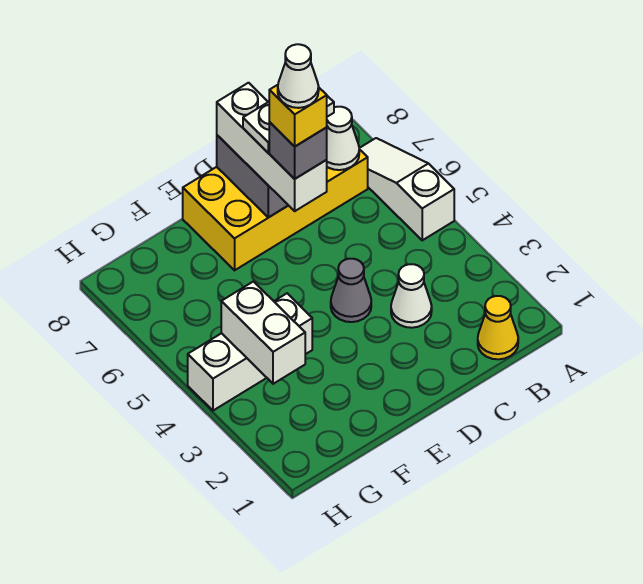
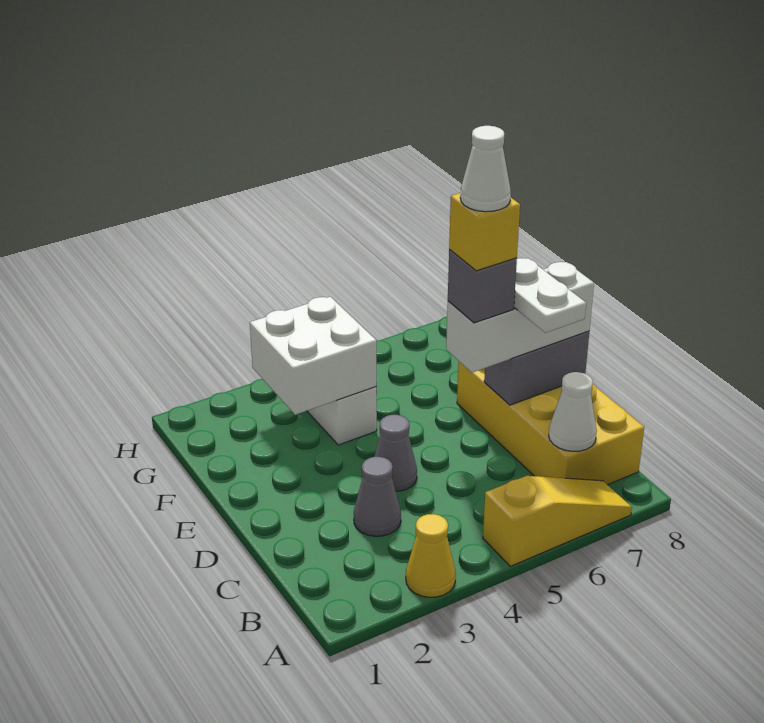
white 1x3 slope [359,138,454,240] -> yellow 1x3 slope [483,476,632,566]
yellow 1x1 cone [478,296,518,359] -> yellow 1x1 cone moved to [406,514,456,597]
white 1x1 cone [391,264,432,328] -> grey 1x1 cone [354,457,401,536]
white 1x2 brick [221,282,305,384] -> white 2x2 brick [250,297,376,415]

